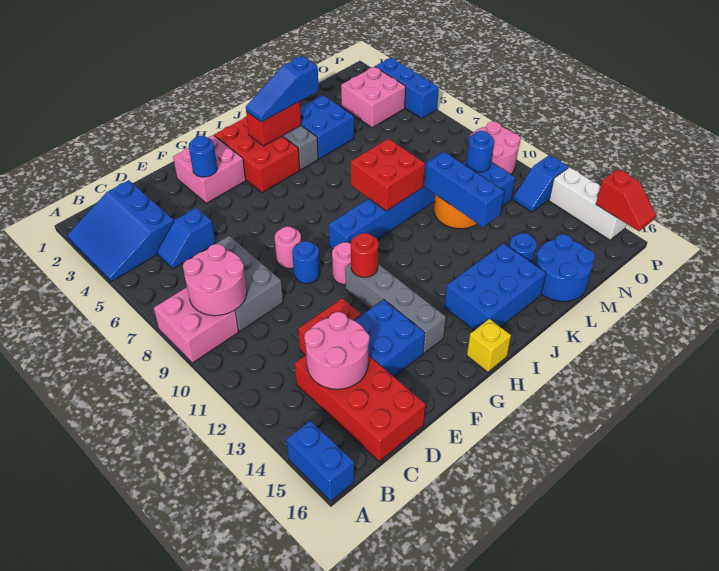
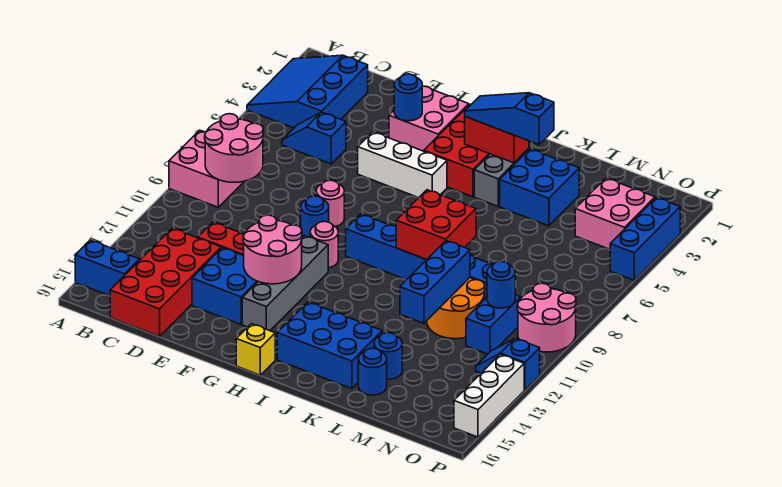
blue 1x2 brick [287,421,354,501] -> blue 1x2 brick turned to [75,240,139,296]
grey 2x3 brick [206,236,283,331] -> none
pink 2x2 round brick [304,312,369,389] -> pink 2x2 round brick moved to [243,215,302,284]
none -> white 1x3 brick [358,132,447,198]
red 1x1 round brick [351,233,379,277] -> none
blue 2x2 round brick [535,234,595,301] -> blue 1x1 round brick [358,348,387,395]
red 1x2 slope [596,169,656,231] -> none

